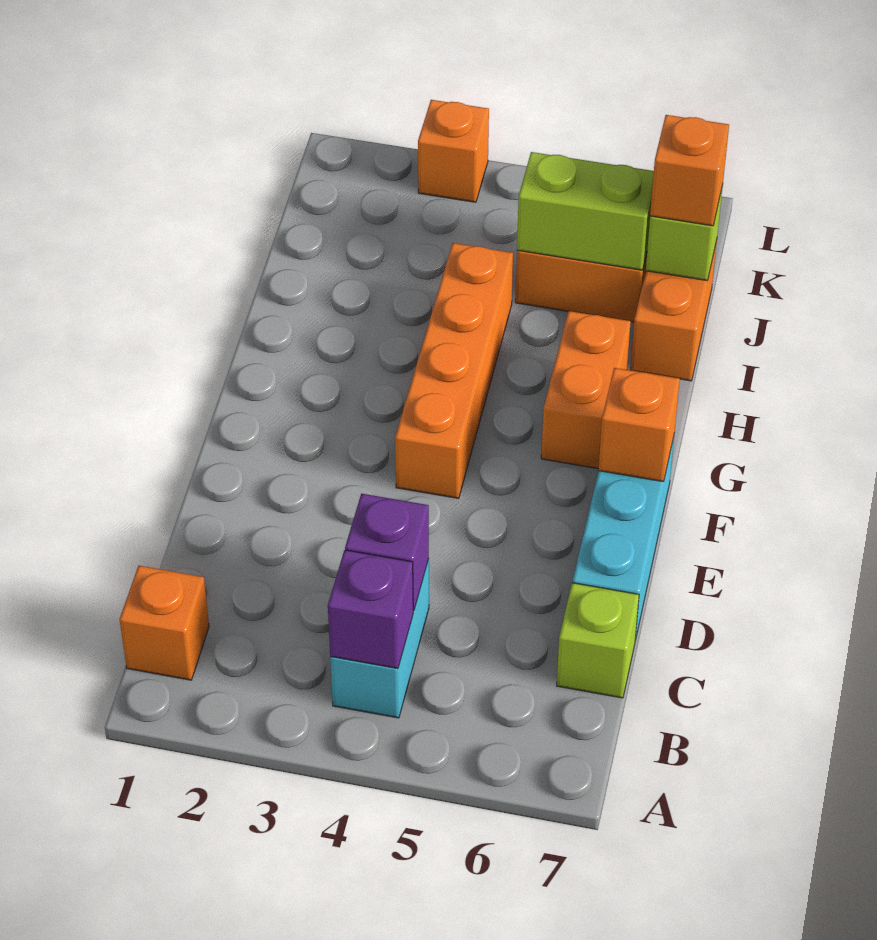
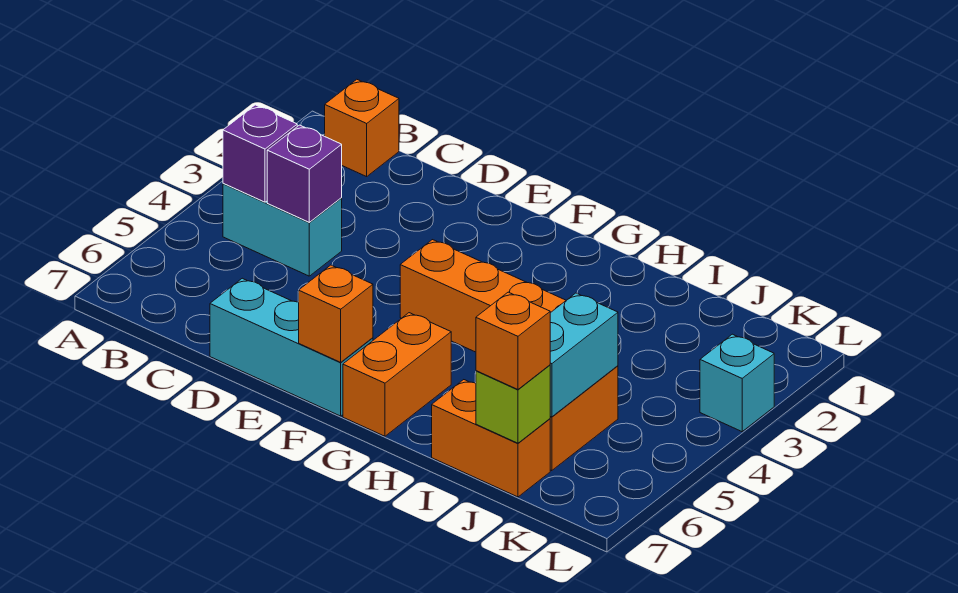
lime 1x1 brick [557,583,639,698] -> none
orange 1x2 brick [541,311,631,469] -> orange 1x2 brick turned to [343,313,451,436]
lime 1x2 brick [517,152,654,270] -> cyan 1x2 brick [550,293,618,417]
orange 1x1 brick [418,100,489,202] -> cyan 1x1 brick [700,334,774,432]

